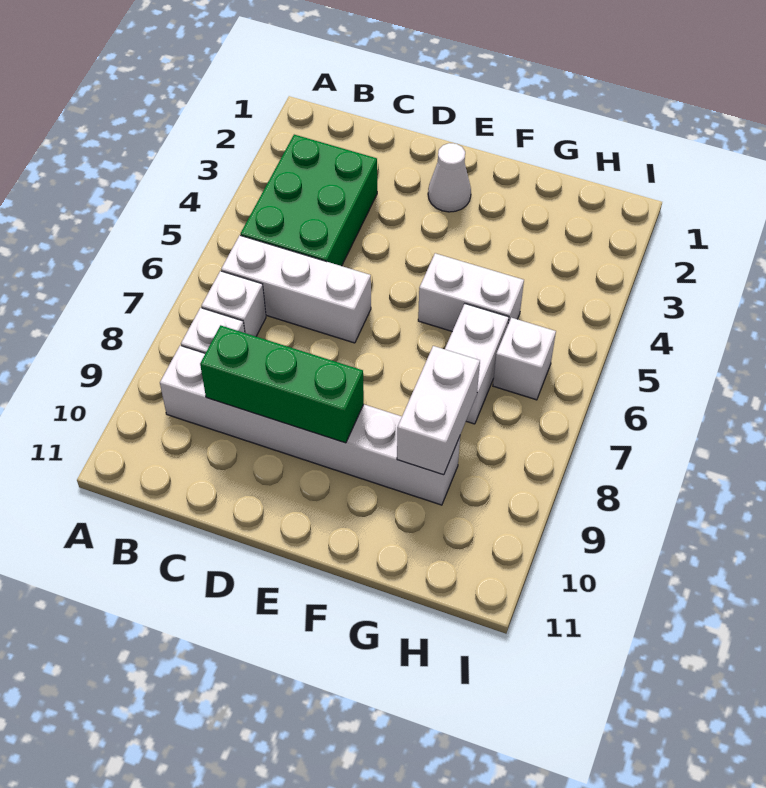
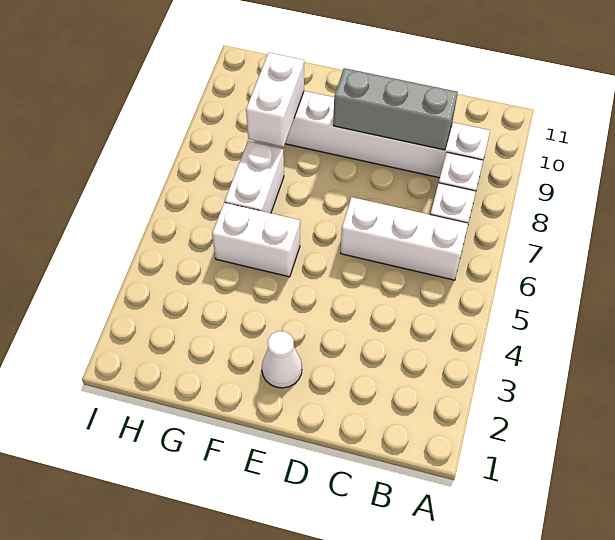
green 2x3 brick [240,135,377,266] -> none
green 1x3 brick [200,325,364,443] -> grey 1x3 brick [333,68,458,150]
white 1x1 brick [493,318,556,400] -> none

